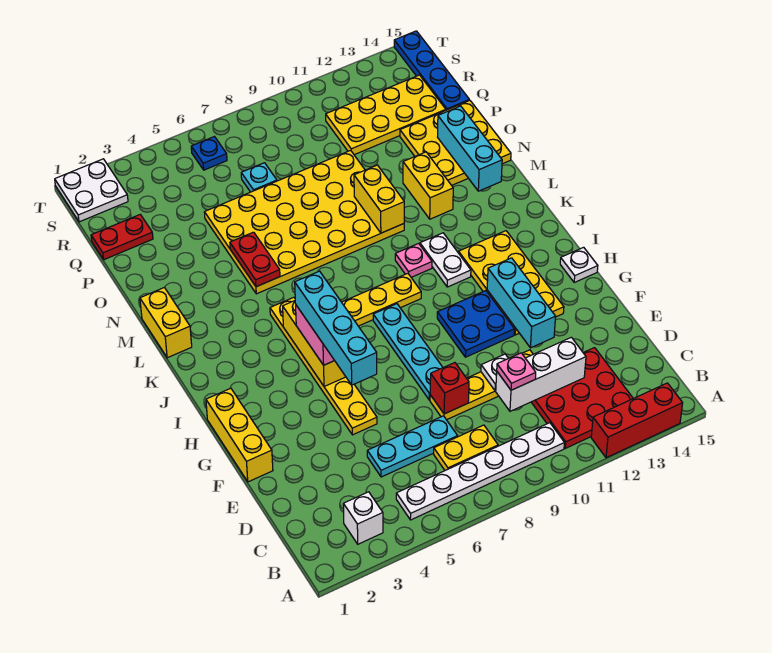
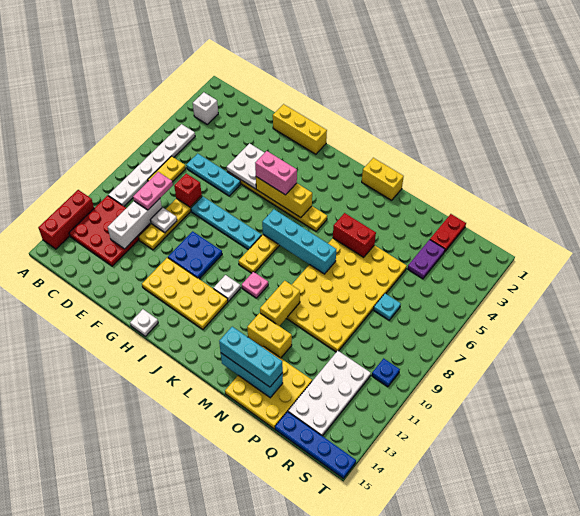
cyan 1x3 plate [367,416,458,477] -> cyan 1x3 plate turned to [186,154,241,196]
pink 1x1 plate [497,353,536,390] -> pink 1x2 plate [133,172,173,210]
cyan 1x4 brick [295,271,377,385] -> cyan 1x4 brick moved to [262,209,336,274]
cyan 1x3 brick [487,258,556,348] -> cyan 1x3 brick moved to [219,327,283,387]
white 1x2 plate [420,233,471,287] -> white 1x1 plate [213,275,240,301]
red 1x2 plate [230,232,280,287] -> red 1x2 brick [333,213,376,257]
yellow 1x2 brick [354,165,404,233] -> yellow 1x2 brick turned to [260,281,300,326]
none -> purple 1x2 plate [408,240,445,279]
yellow 2x4 plate [326,75,446,155] -> white 2x4 plate [288,351,371,436]
white 2x2 plate [55,159,128,222] -> white 2x2 plate moved to [227,143,264,189]
blue 1x1 plate [191,137,227,170] -> blue 1x1 plate moved to [372,358,400,387]

